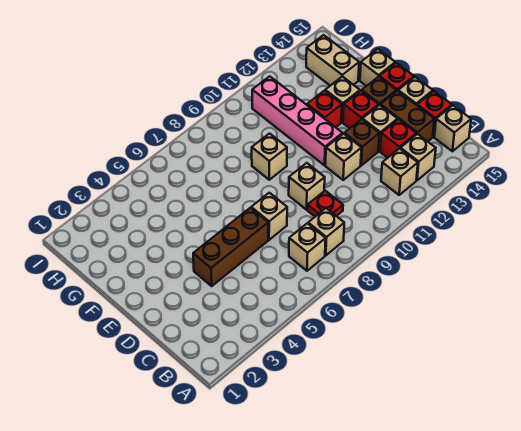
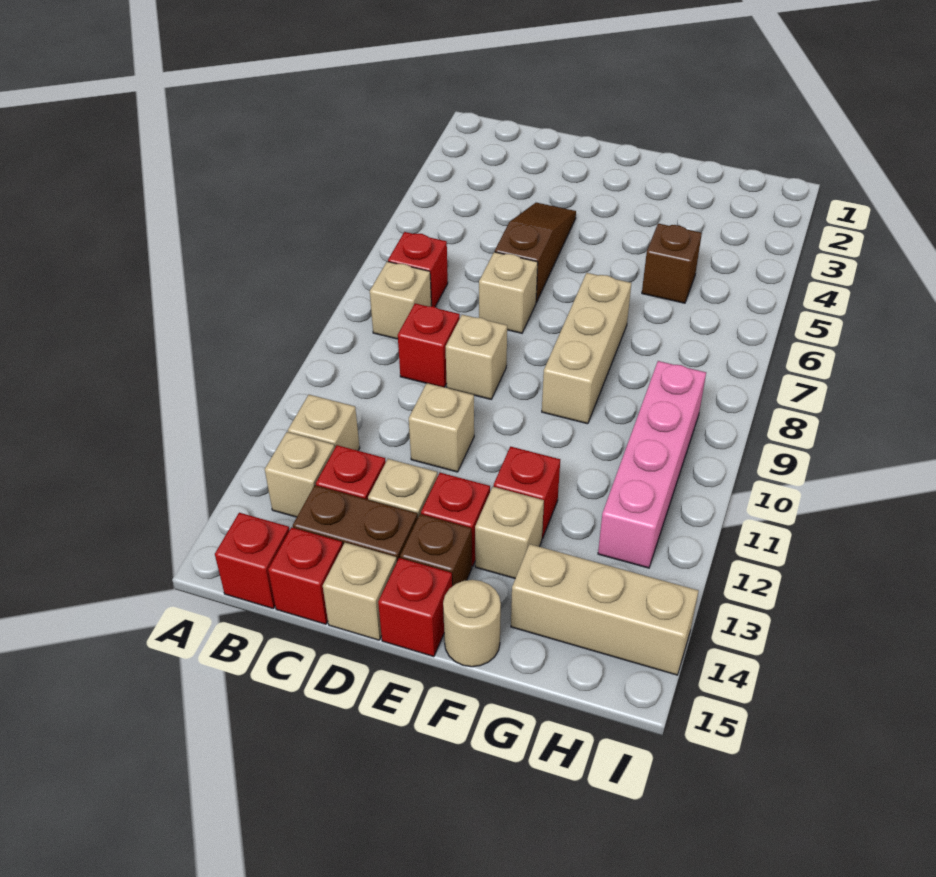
tan 1x1 brick [289,223,326,271] -> red 1x1 brick [388,232,448,307]
tan 1x1 brick [434,105,471,151] -> red 1x1 brick [215,513,290,608]
red 1x1 plate [307,191,343,217] -> red 1x1 brick [398,303,460,387]
brown 1x3 brick [193,208,268,286] -> brown 1x3 slope [495,203,576,302]
brown 1x1 brick [344,119,380,165] -> brown 1x1 brick moved to [642,223,702,303]
pink 1x4 brick [252,76,343,165] -> pink 1x4 brick turned to [598,361,706,568]
tan 1x1 brick [252,134,287,180] -> tan 1x3 brick [542,273,631,424]
tan 1x1 brick [360,49,395,86] -> tan 1x1 round brick [443,580,501,667]
tan 1x2 brick [306,35,359,86] -> tan 1x3 brick [511,544,698,675]

